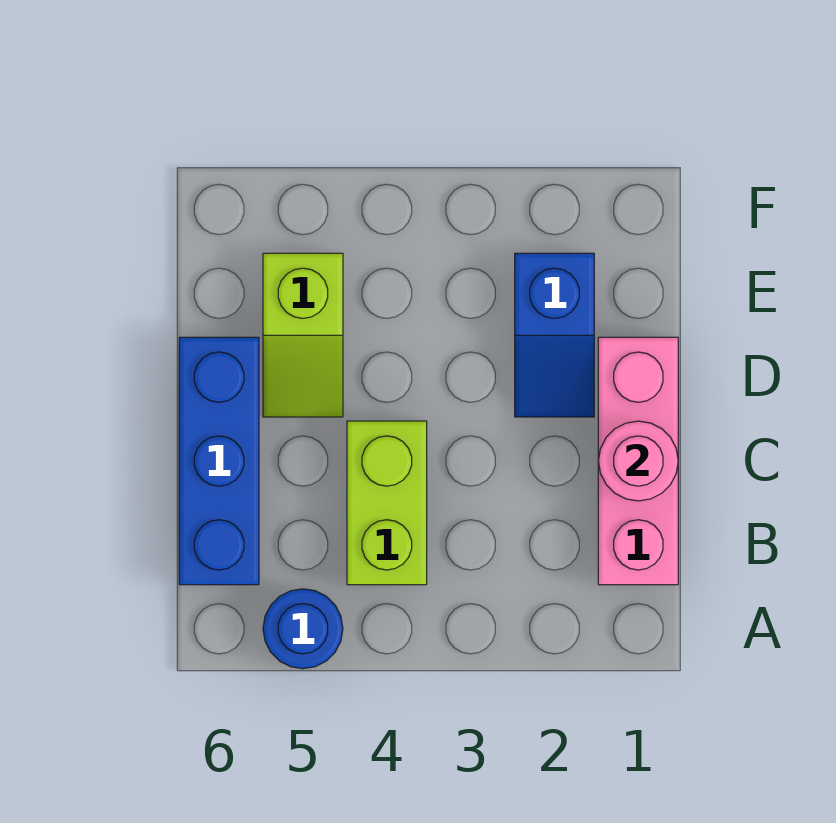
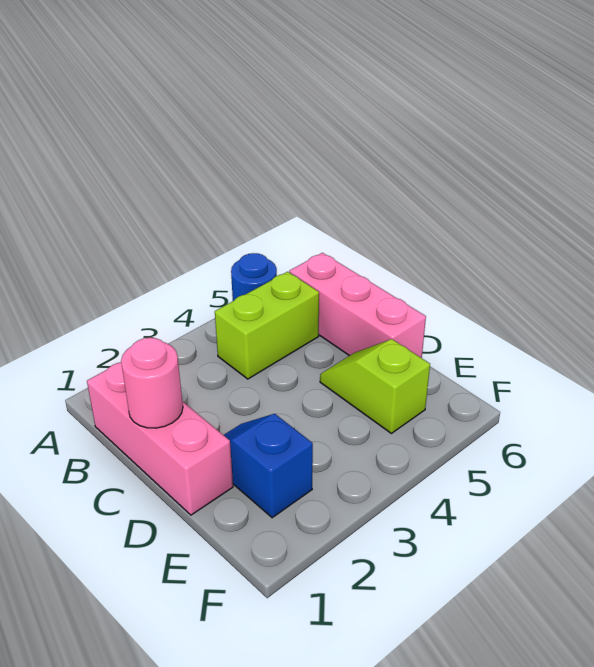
lime 1x2 brick [347,421,427,585] -> lime 1x2 brick turned to [215,272,319,379]
blue 1x3 brick [179,337,259,585] -> pink 1x3 brick [289,253,426,358]

